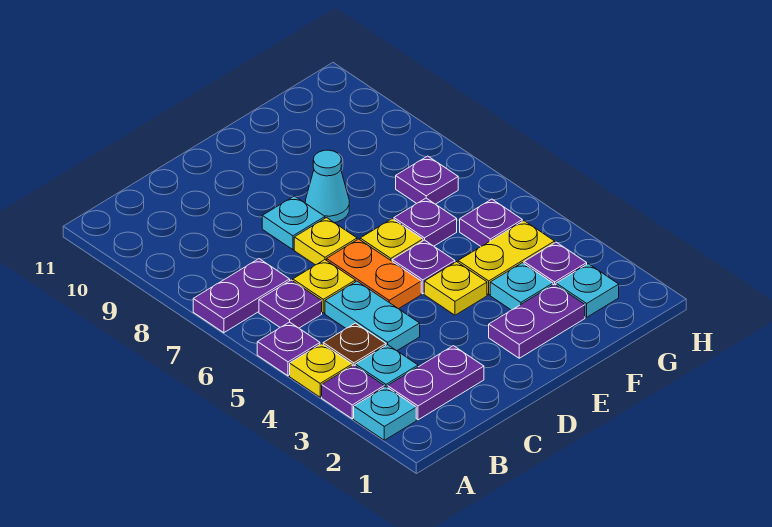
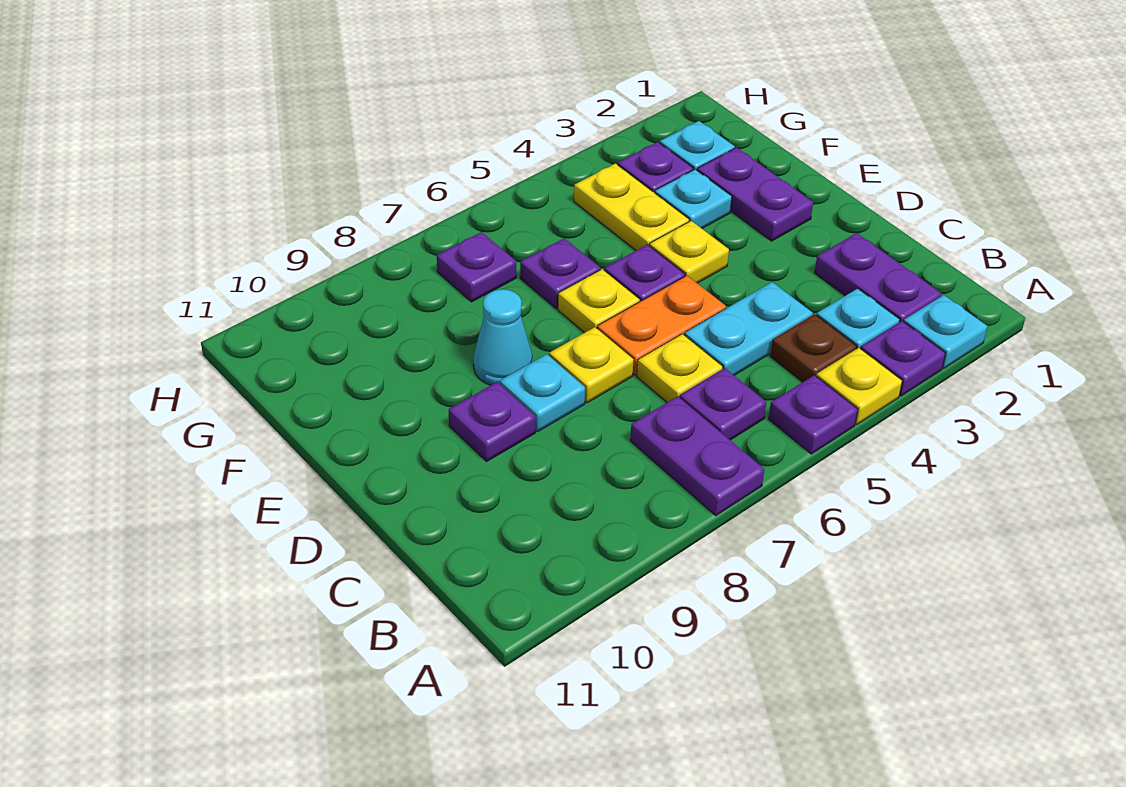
purple 1x1 plate [460,199,522,246] -> purple 1x1 plate moved to [449,382,535,461]

